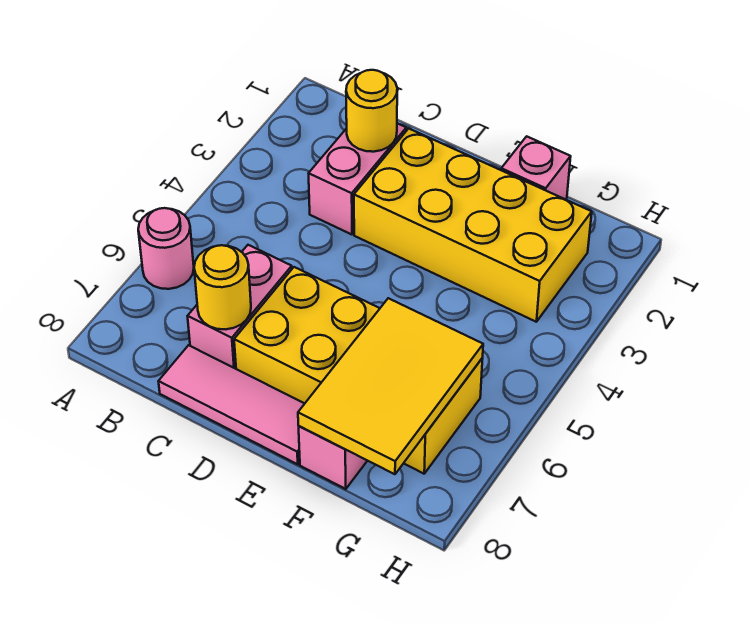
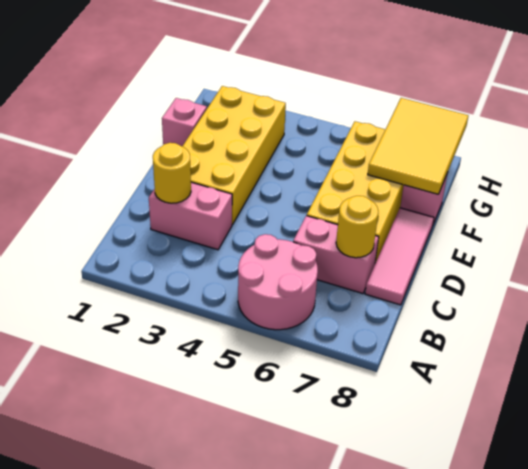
pink 1x1 round brick [138,208,194,289] -> pink 2x2 round brick [238,234,318,330]
yellow 2x3 tile [298,298,483,474] -> yellow 2x3 tile turned to [368,98,468,194]

